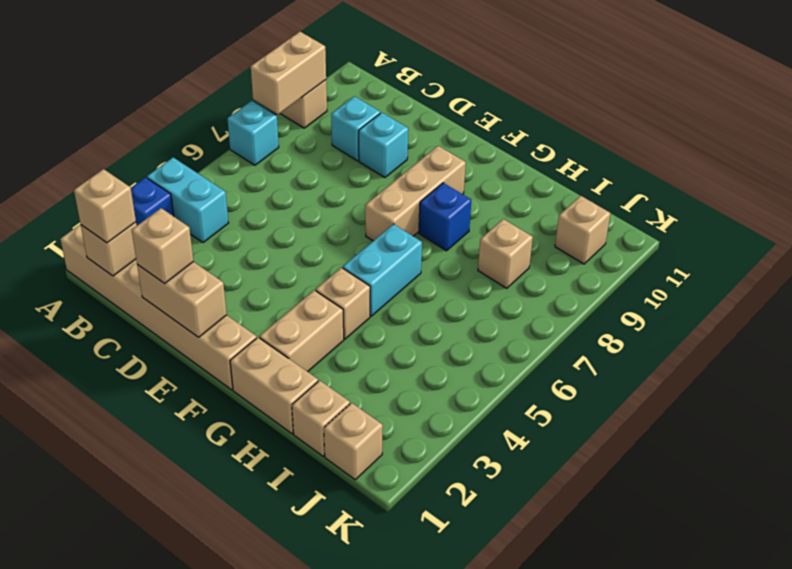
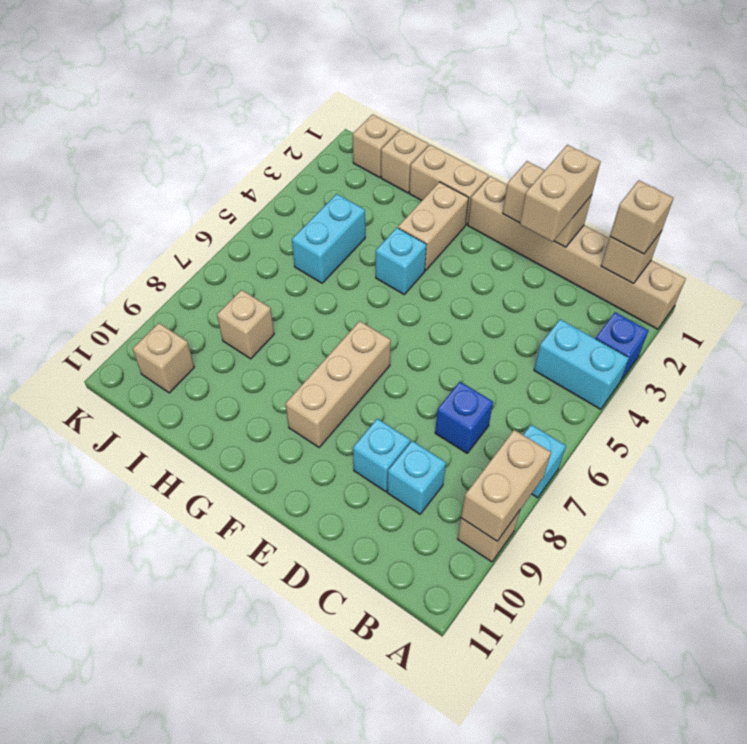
tan 1x1 brick [132,208,193,284] -> tan 1x2 brick [520,145,601,242]
tan 1x1 brick [316,268,370,339] -> cyan 1x1 brick [376,228,426,294]
cyan 1x2 brick [343,224,422,316] -> cyan 1x2 brick moved to [292,194,365,283]
blue 1x1 brick [419,183,471,251] -> blue 1x1 brick moved to [435,382,493,453]

